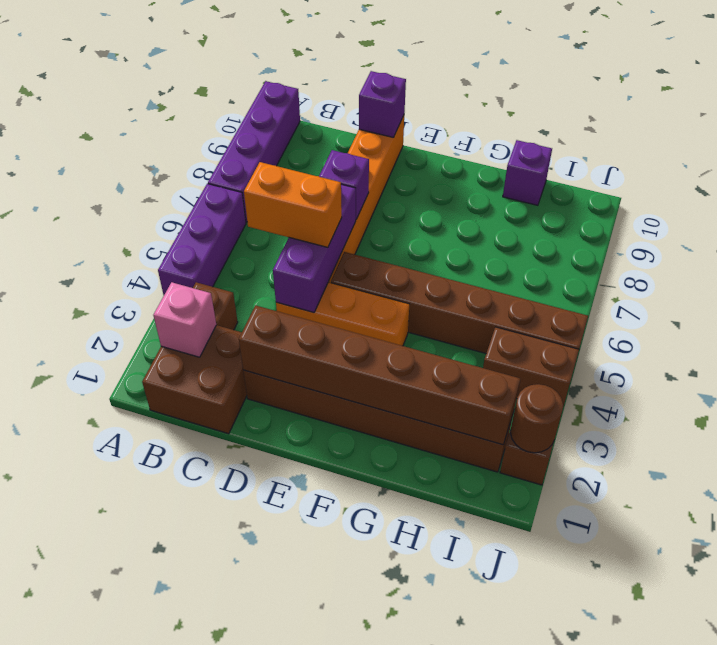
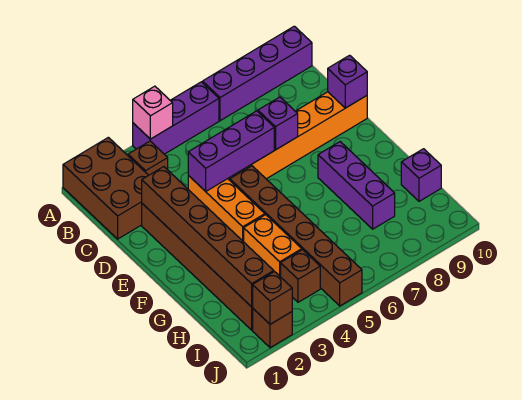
brown 2x2 brick [142,325,247,434] -> brown 2x3 brick [63,137,148,239]
pink 1x1 brick [153,282,216,357] -> pink 1x1 brick moved to [133,86,173,139]
orange 1x2 brick [244,162,342,247] -> orange 1x2 brick moved to [244,215,302,277]
none -> purple 1x3 brick [318,142,395,229]
brown 1x2 brick [483,327,579,407] -> brown 1x1 brick [281,250,320,302]
brown 1x1 round brick [511,384,563,453] -> brown 1x1 brick [252,272,292,324]

